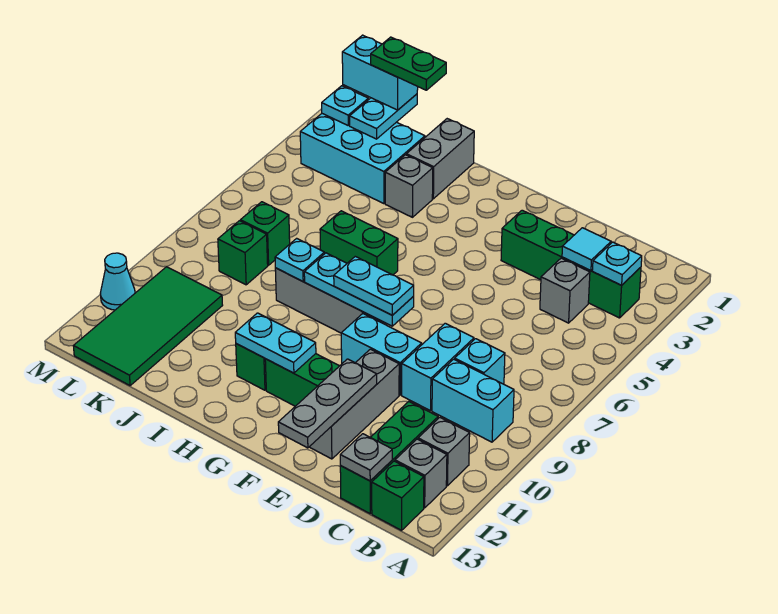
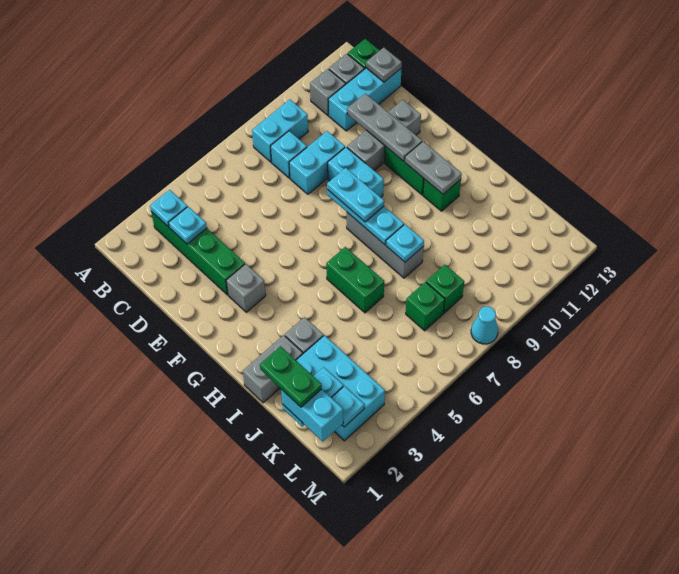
cyan 1x2 brick [432,359,514,442] -> cyan 1x2 brick turned to [252,100,308,162]
cyan 1x1 tile [562,228,611,271] -> cyan 1x1 plate [169,207,207,244]
grey 1x1 brick [540,258,590,323] -> grey 1x1 brick moved to [226,264,266,312]
green 1x3 brick [340,402,438,514] -> cyan 1x3 brick [328,68,402,131]
grey 1x3 plate [278,359,377,448] -> grey 1x3 plate turned to [347,93,422,161]
cyan 1x2 plate [235,313,316,373] -> grey 1x2 plate [405,141,462,194]
green 2x4 tile [73,267,223,385] -> none
cyan 1x1 cone [100,253,135,310] -> cyan 1x1 cone moved to [471,307,498,344]

